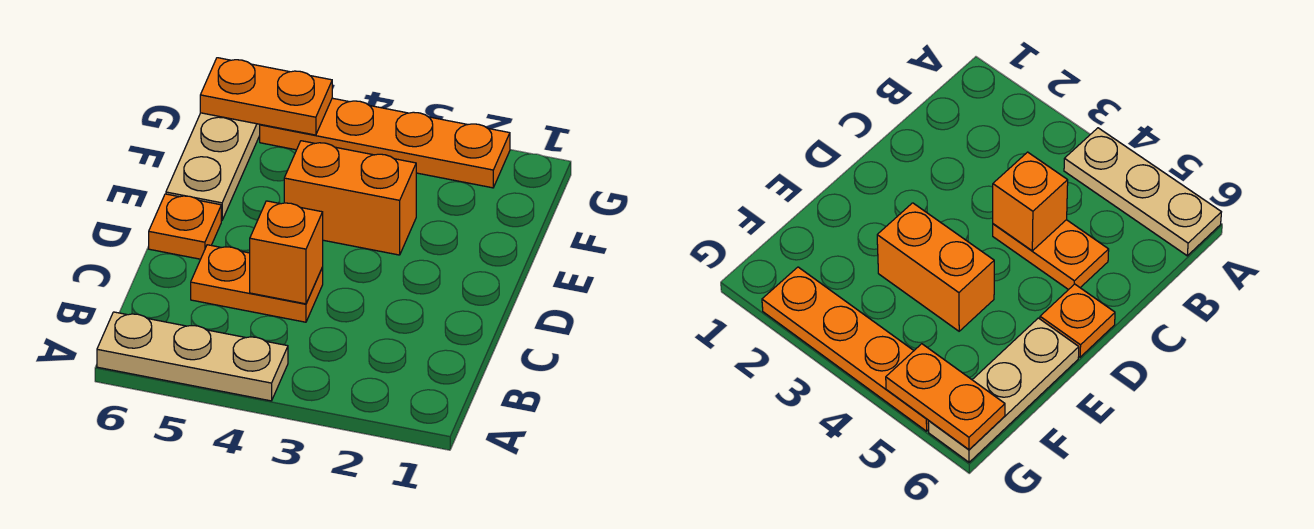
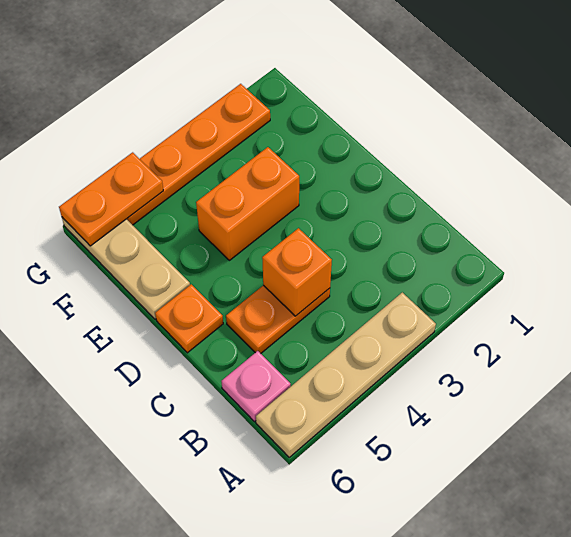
tan 1x3 plate [97,312,288,401] -> tan 1x4 plate [256,292,436,457]
none -> pink 1x1 plate [221,351,291,422]

